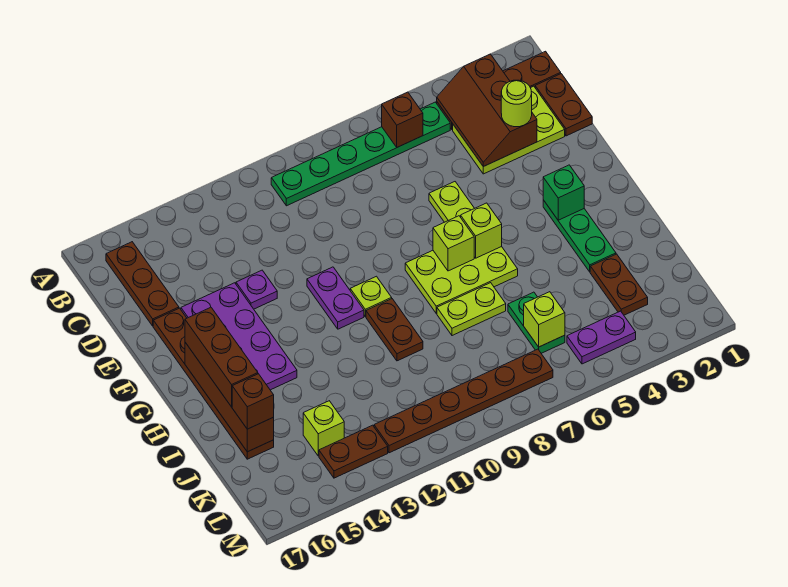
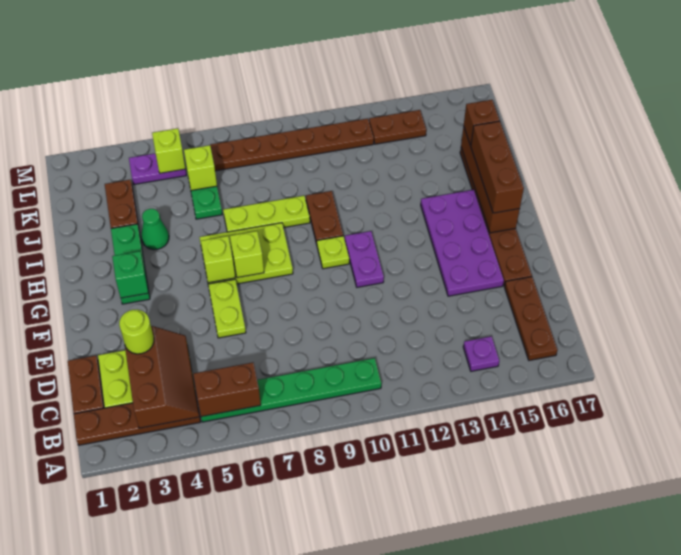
brown 1x1 brick [382,92,423,147] -> brown 1x2 brick [193,363,261,417]
purple 1x1 plate [236,270,277,309] -> purple 1x1 plate moved to [463,336,499,371]
none -> green 1x1 cone [141,209,169,250]
lime 1x2 plate [437,283,506,336] -> lime 1x3 plate [223,196,310,232]
lime 1x1 brick [303,401,344,456] -> lime 1x1 brick moved to [152,128,185,173]

